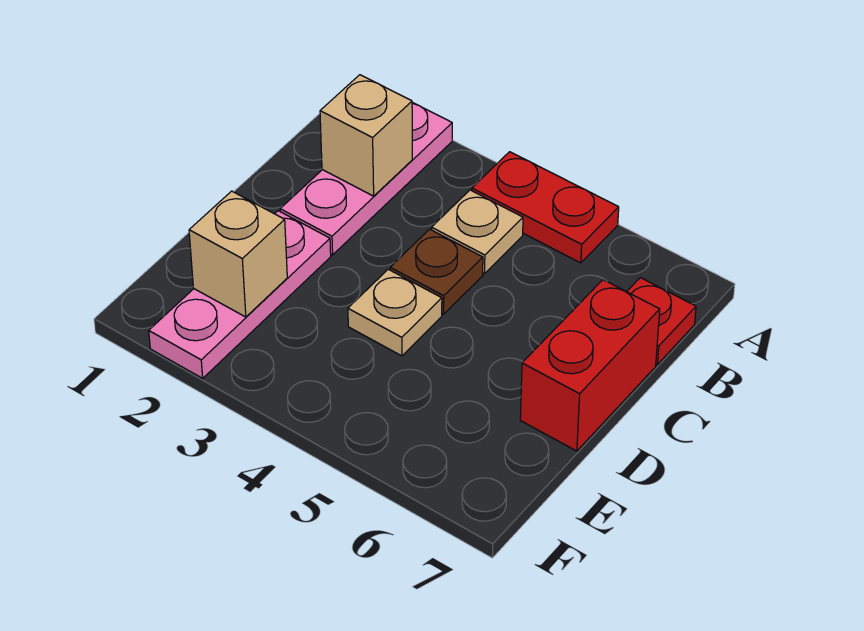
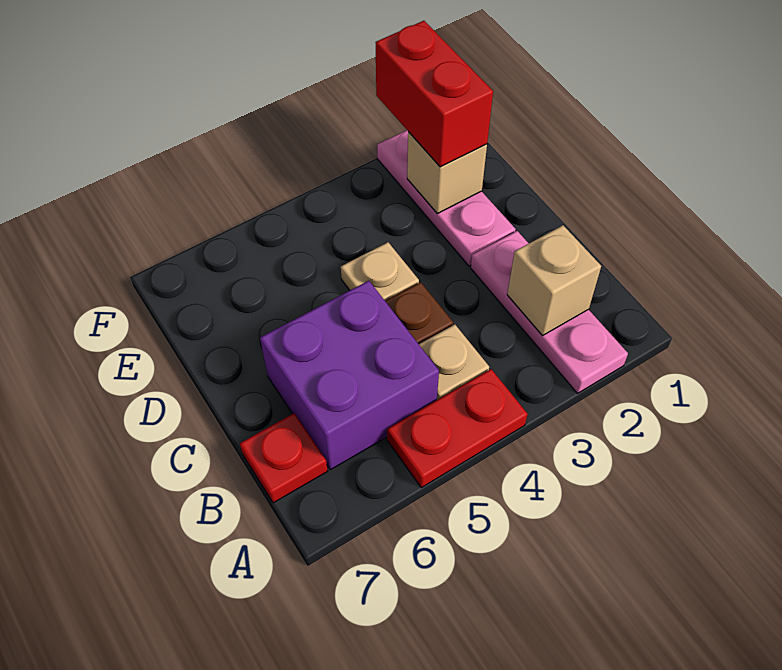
none -> purple 2x2 brick [260,281,439,470]
red 1x2 brick [520,280,660,451] -> red 1x2 brick moved to [375,21,493,167]

